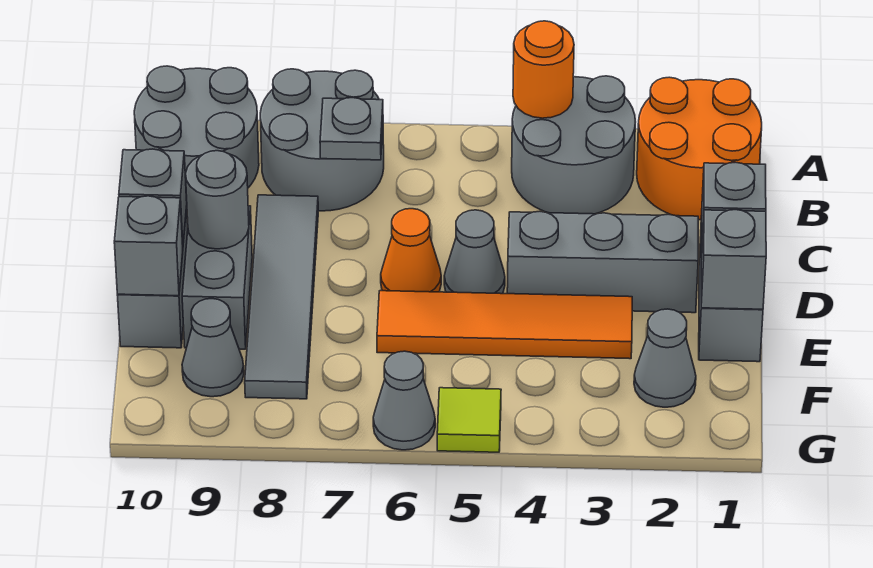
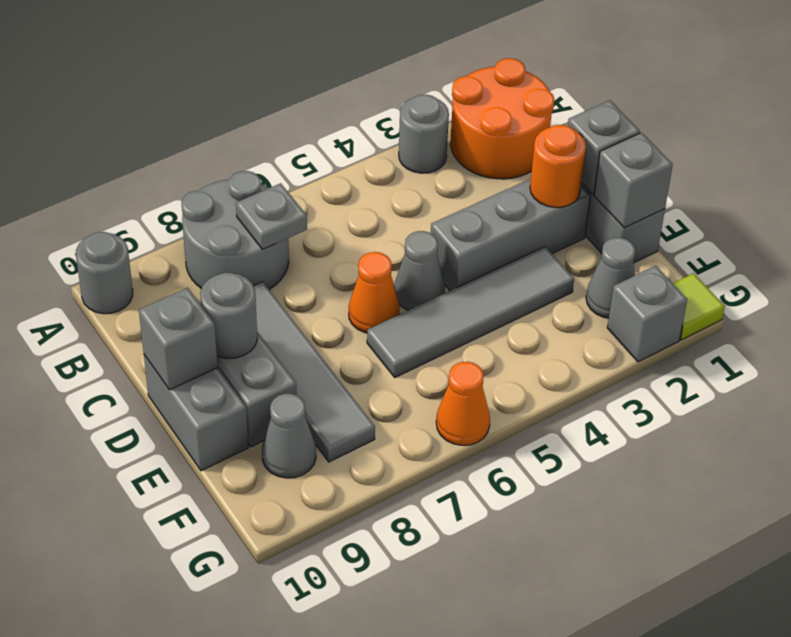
grey 2x2 round brick [512,76,635,214] -> grey 1x1 round brick [399,95,449,173]
orange 1x1 round brick [513,21,574,118] -> orange 1x1 round brick moved to [530,125,586,207]
grey 2x2 round brick [134,66,259,207] -> grey 1x1 round brick [76,232,133,314]
orange 1x4 tile [377,291,632,359] -> grey 1x4 tile [367,247,574,377]
grey 1x1 brick [114,196,183,296] -> grey 1x1 brick moved to [607,266,687,362]
lime 1x1 tile [437,388,501,452] -> lime 1x1 tile moved to [673,273,725,340]
grey 1x1 cone [373,351,435,450] -> orange 1x1 cone [436,362,490,445]

